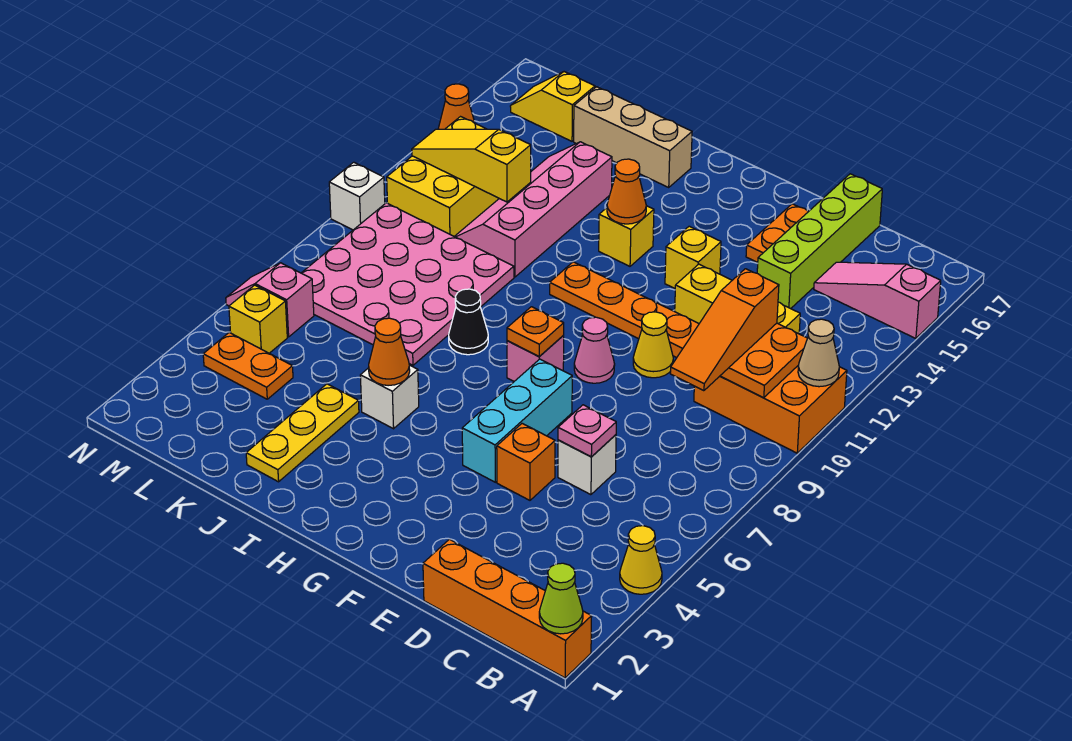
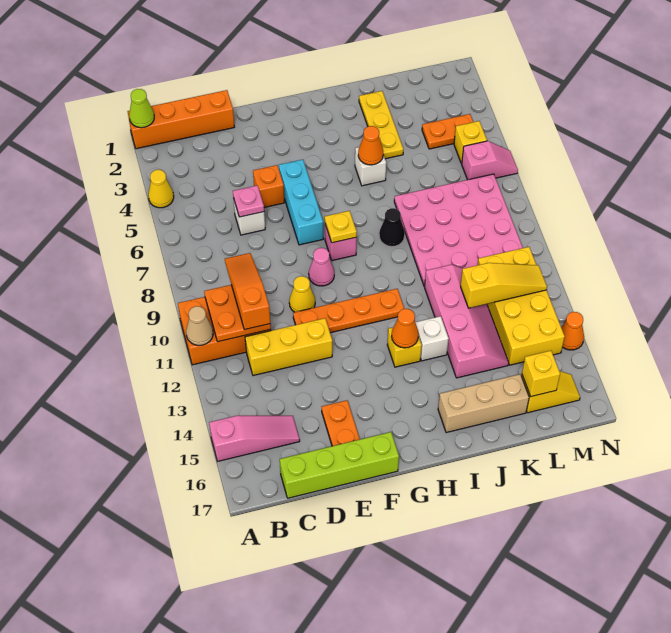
lime 1x4 brick [757,174,882,309] -> lime 1x4 brick turned to [280,432,399,498]
yellow 1x1 brick [665,226,721,288] -> yellow 1x1 brick moved to [522,351,560,397]
orange 1x1 plate [507,307,564,356] -> yellow 1x1 plate [325,211,357,243]
yellow 2x3 brick [387,117,499,236] -> yellow 2x4 brick [478,247,565,365]
white 1x1 brick [329,162,385,230] -> white 1x1 brick moved to [415,316,449,361]

